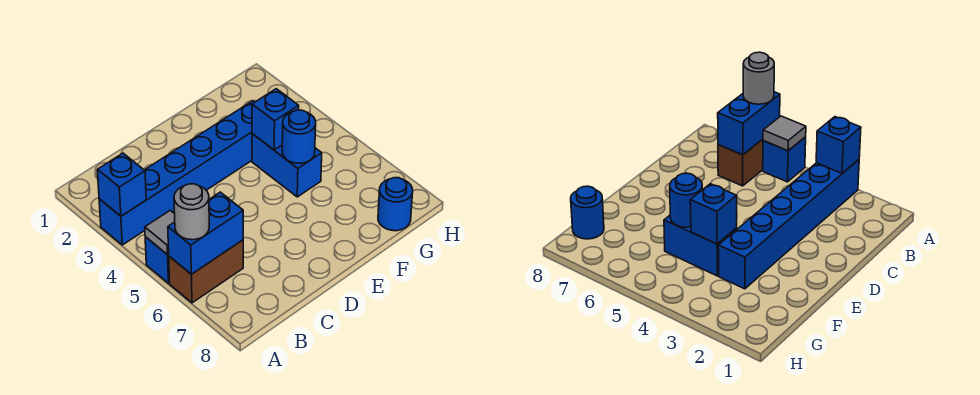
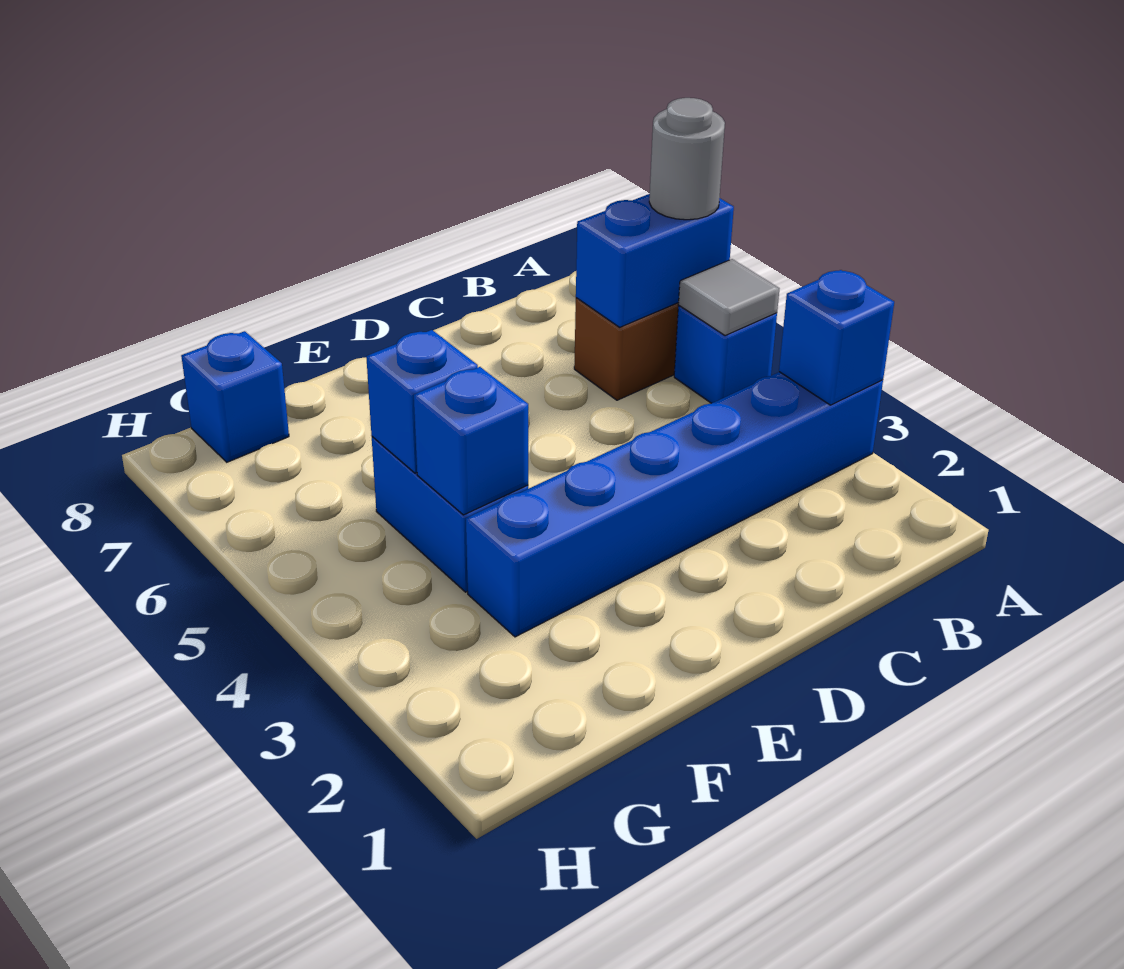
blue 1x1 round brick [282,110,316,163] -> blue 1x1 brick [366,330,478,473]
blue 1x1 round brick [378,178,413,231] -> blue 1x1 brick [181,331,289,462]

